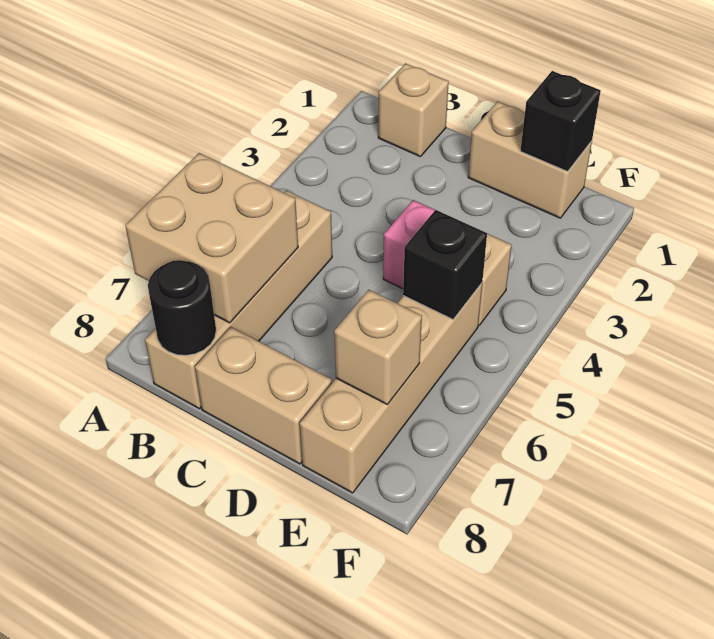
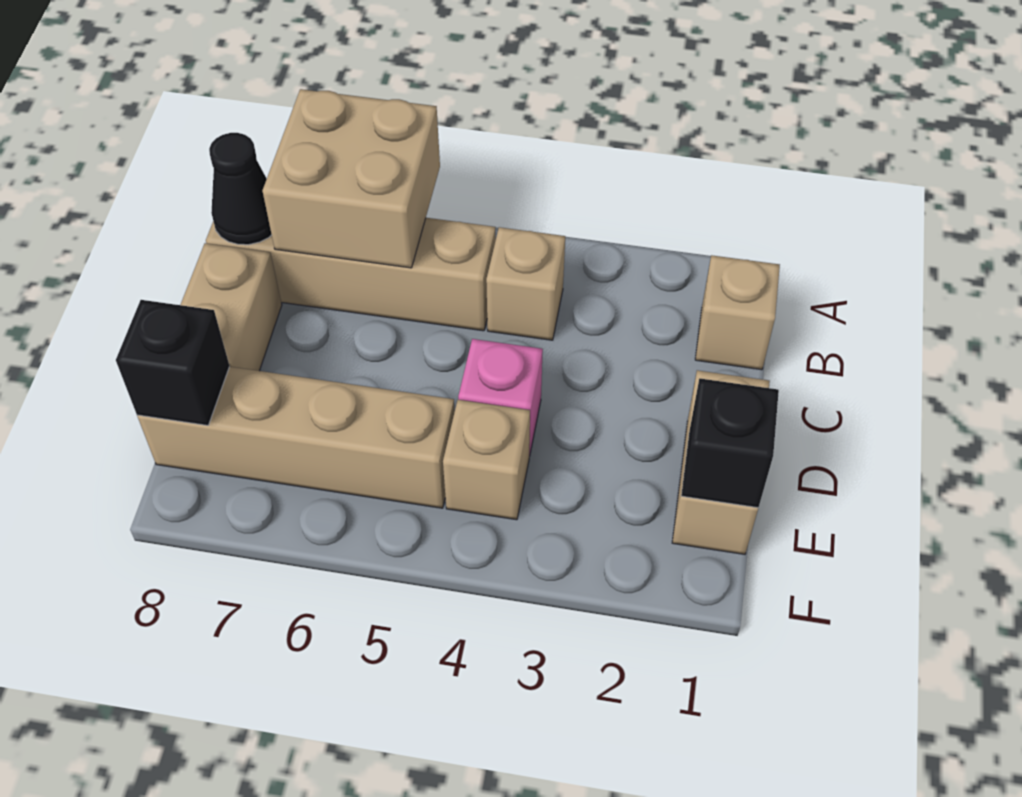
black 1x1 round brick [148,260,216,355] -> black 1x1 cone [209,133,272,245]
black 1x1 brick [403,210,487,319] -> black 1x1 brick moved to [116,300,230,425]
tan 1x1 brick [334,290,422,405] -> tan 1x1 brick moved to [486,227,565,340]

